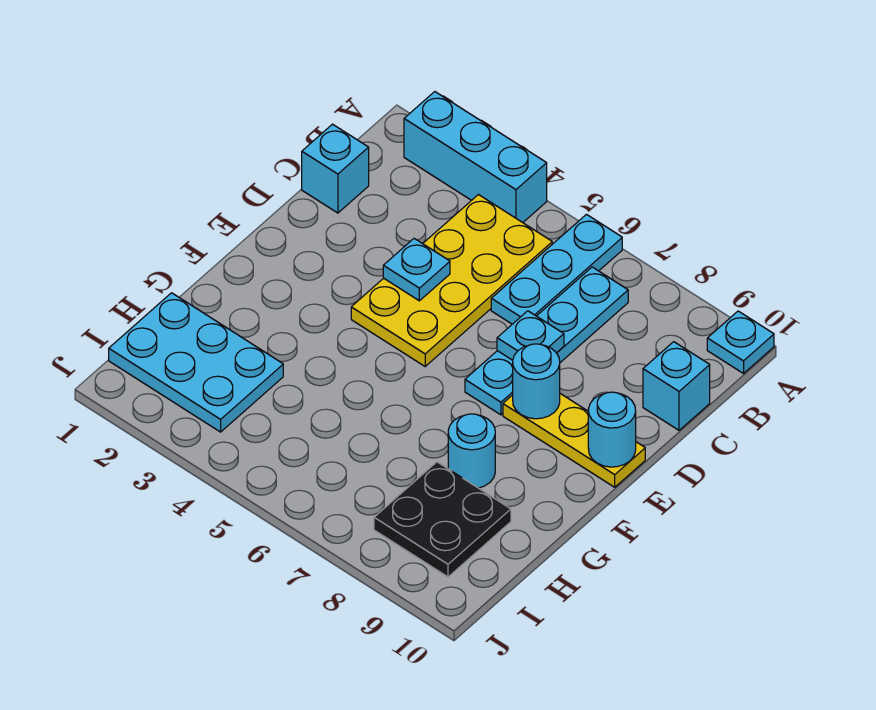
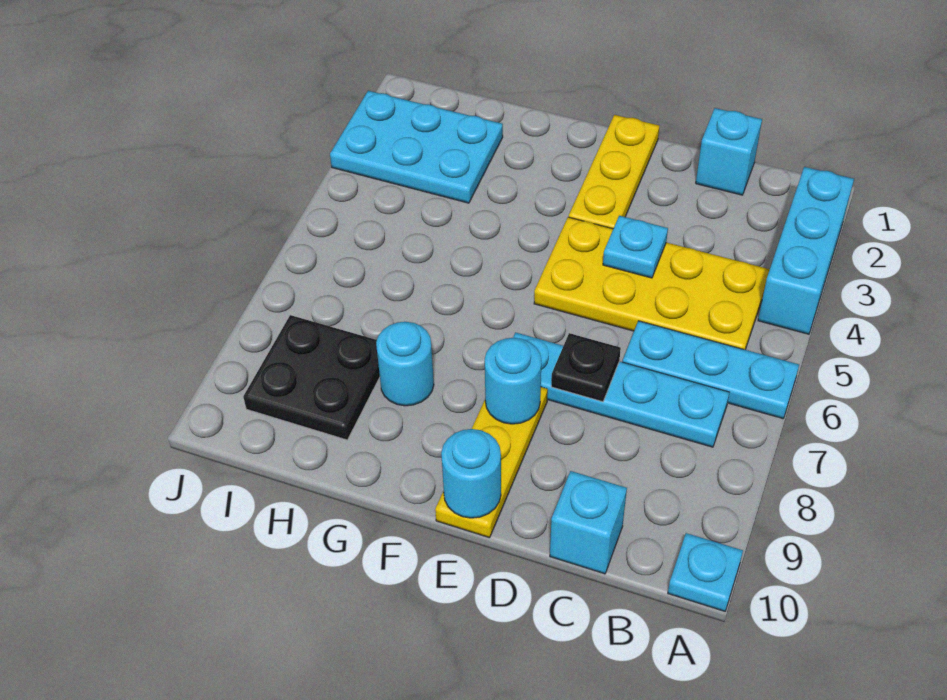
cyan 1x1 plate [497,311,564,360] -> black 1x1 plate [551,333,621,402]
none -> yellow 1x3 plate [569,115,659,229]
cyan 2x3 plate [109,293,283,432] -> cyan 2x3 plate turned to [330,91,503,203]

